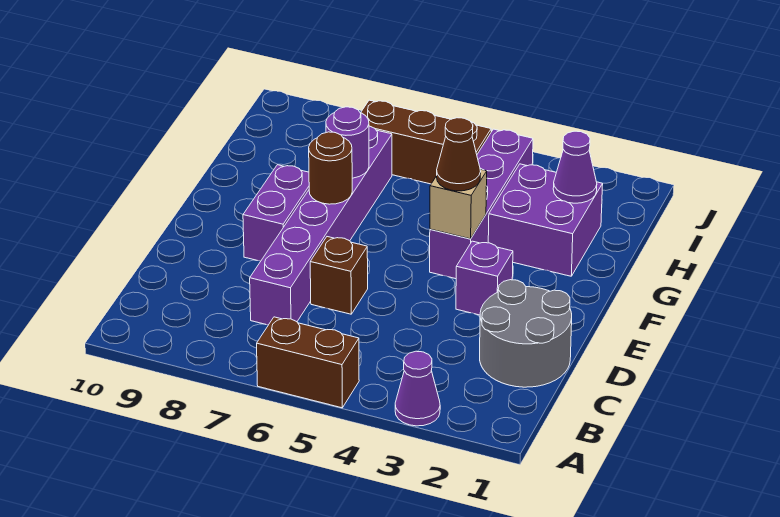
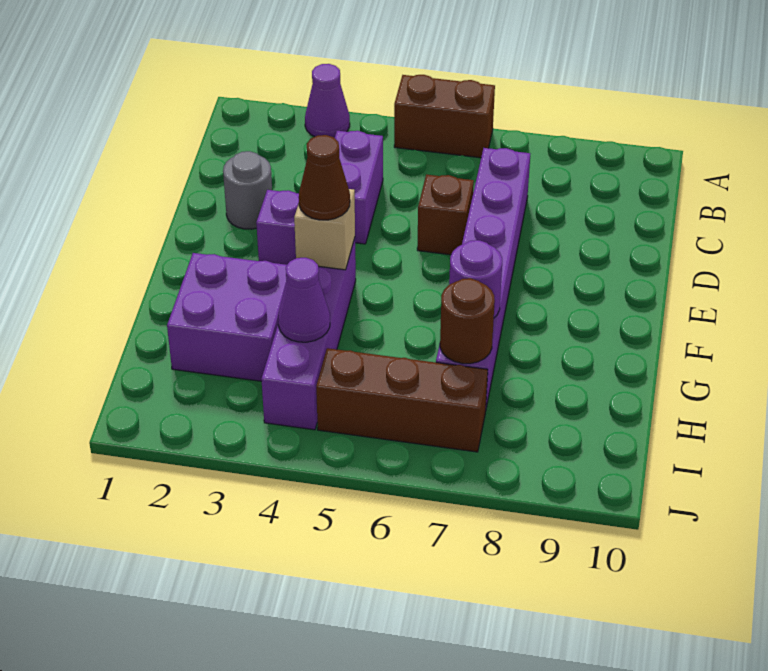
grey 2x2 round brick [480,280,572,387] -> grey 1x1 round brick [223,151,272,229]
purple 1x2 brick [243,165,309,261] -> purple 1x2 brick moved to [335,131,383,244]
brown 1x1 round brick [309,132,352,204] -> brown 1x1 round brick moved to [440,278,495,364]
purple 1x1 cone [553,131,597,203] -> purple 1x1 cone moved to [278,258,330,342]

